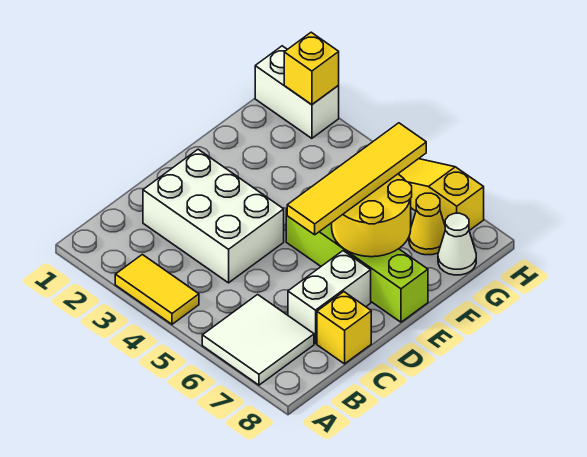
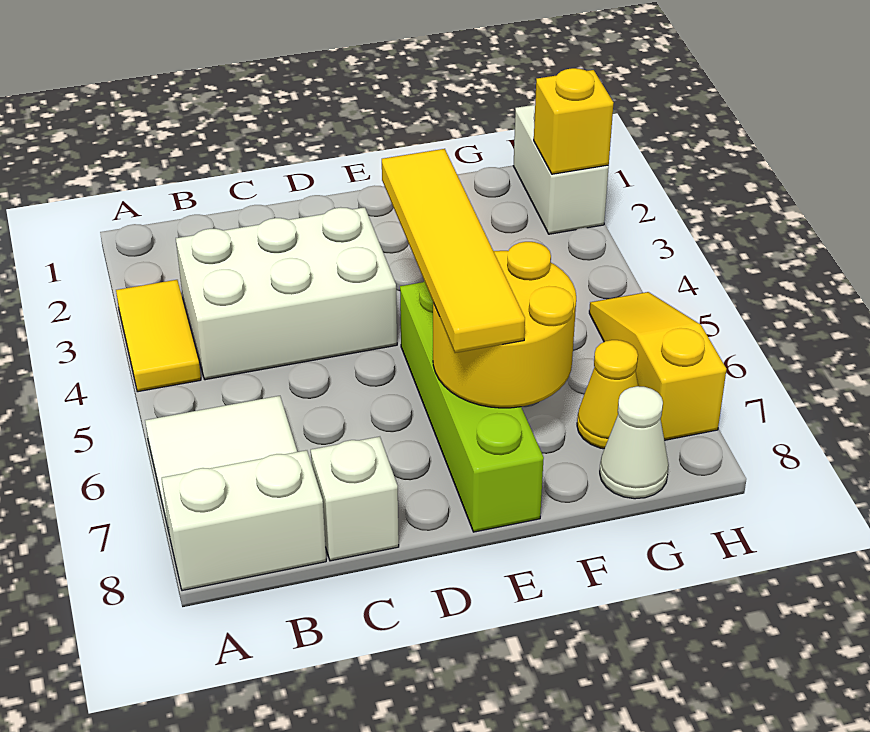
white 2x3 brick [143,149,284,283] -> white 2x3 brick turned to [176,207,397,380]
white 1x2 brick [288,251,371,344] -> white 1x2 brick moved to [162,450,326,591]
yellow 1x1 brick [317,292,371,364] -> white 1x1 brick [311,437,399,561]
yellow 1x4 tile [287,123,426,235] -> yellow 1x4 tile turned to [382,149,525,353]

